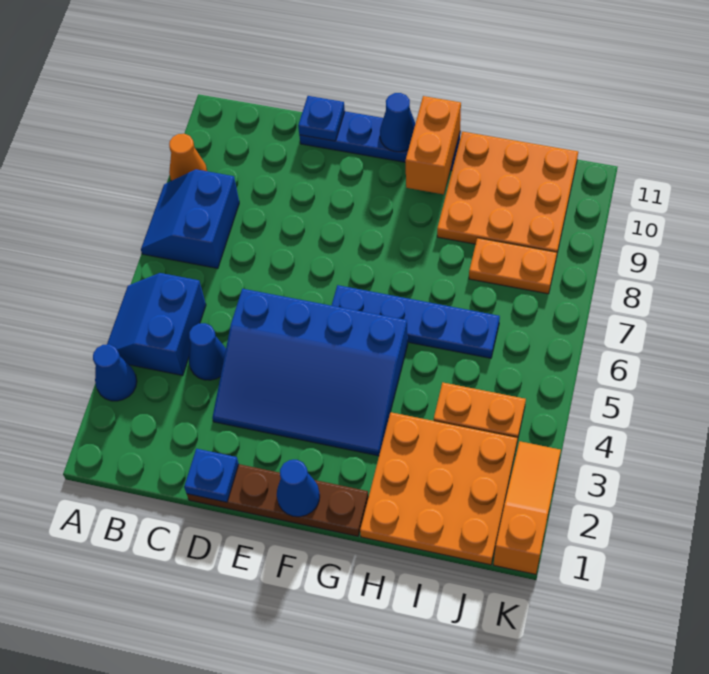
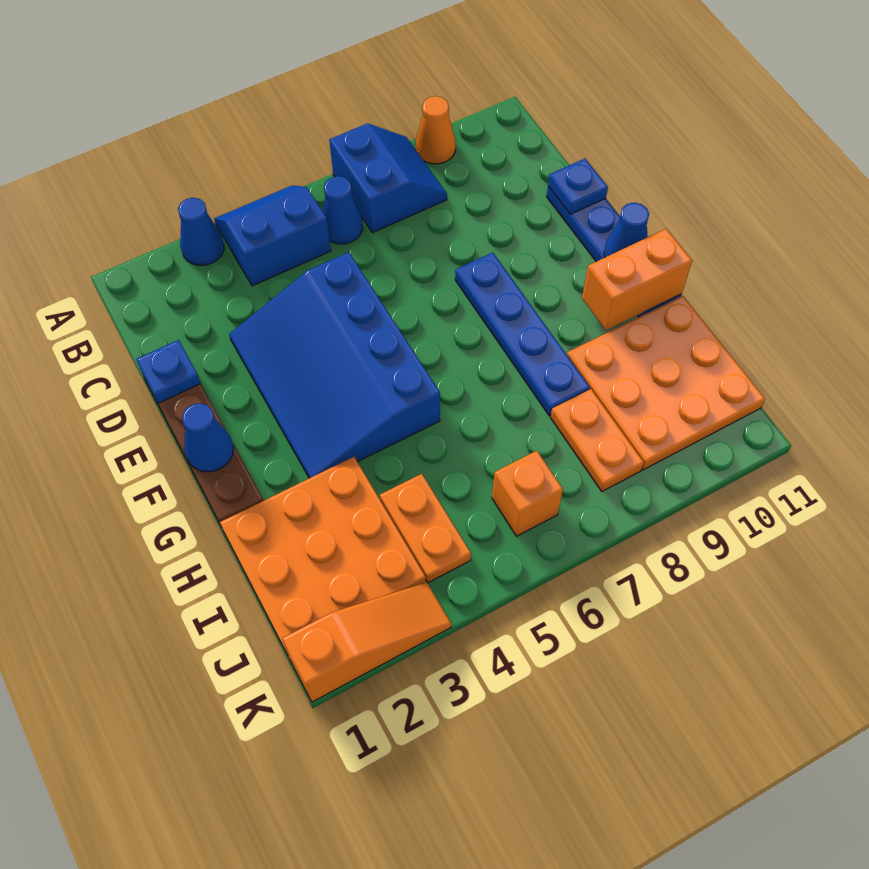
blue 2x2 slope [141,169,239,268] -> blue 2x2 slope turned to [329,123,447,233]
blue 1x1 cone [189,323,226,380] -> blue 1x1 cone moved to [322,176,363,244]
blue 1x4 plate [331,285,500,358] -> blue 1x4 plate moved to [455,253,590,416]
none -> orange 1x1 brick [492,451,563,536]

